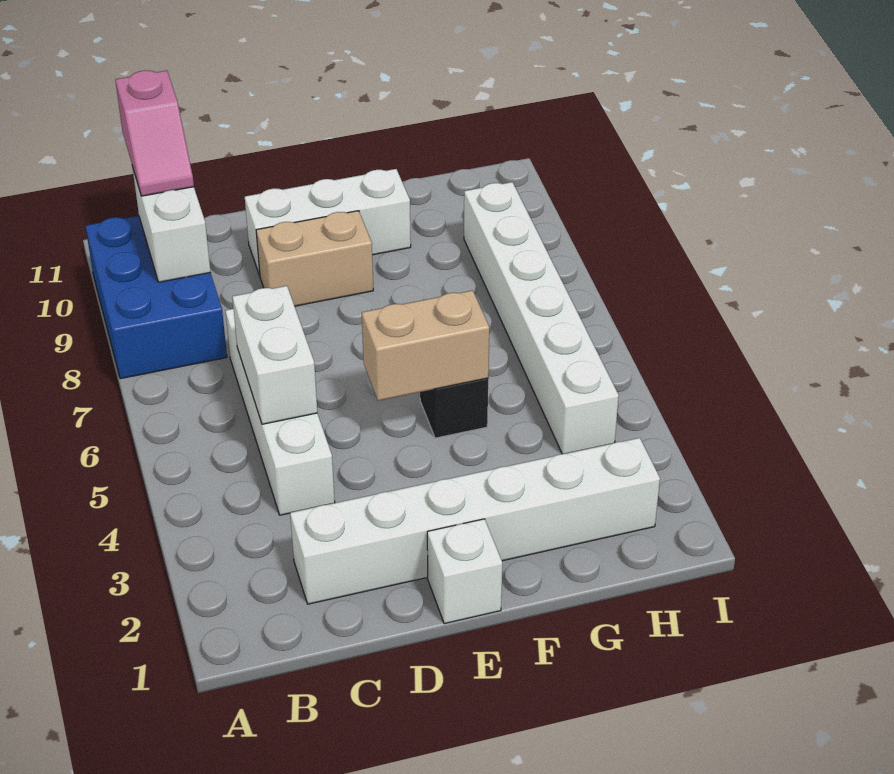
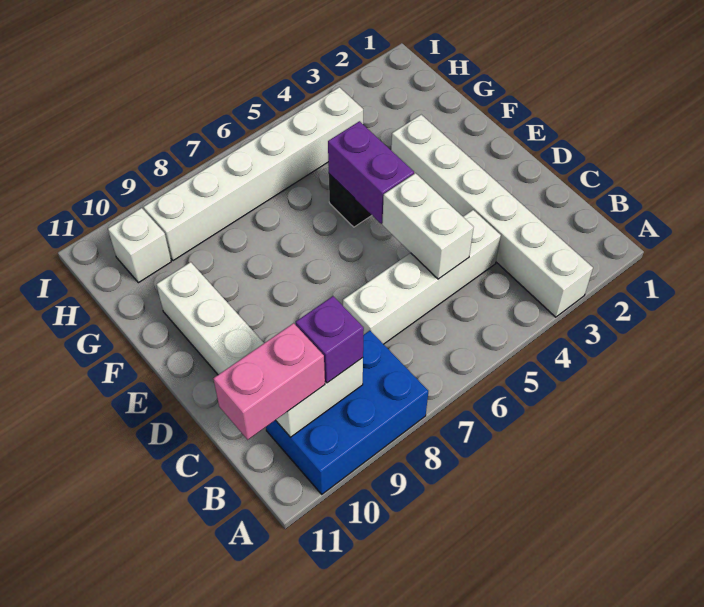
none -> purple 1x1 brick [296,296,364,383]
pink 1x2 slope [115,70,194,196] -> pink 1x2 brick [213,323,325,440]
white 1x6 brick [290,438,660,604] -> white 1x6 brick moved to [391,115,593,317]
white 1x2 brick [232,286,317,424] -> white 1x2 brick turned to [382,173,474,279]
tan 1x2 brick [256,211,373,306] -> none
white 1x1 brick [427,519,502,624] -> white 1x1 brick moved to [108,208,171,283]
tan 1x2 brick [362,290,489,401] -> purple 1x2 brick [328,121,414,224]

